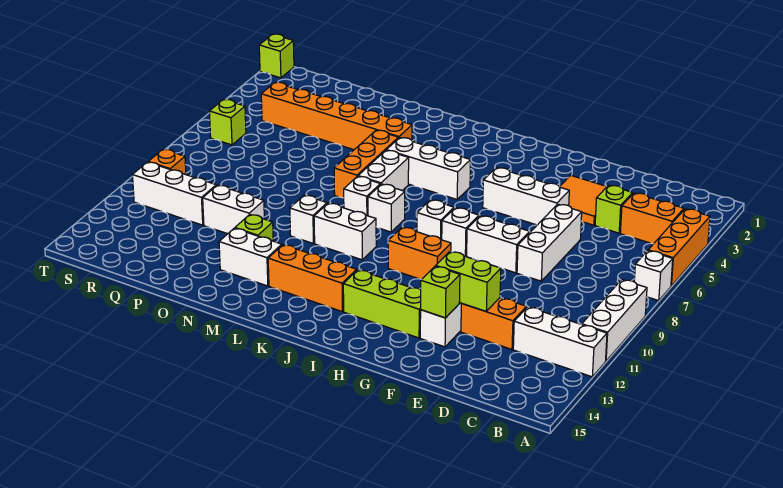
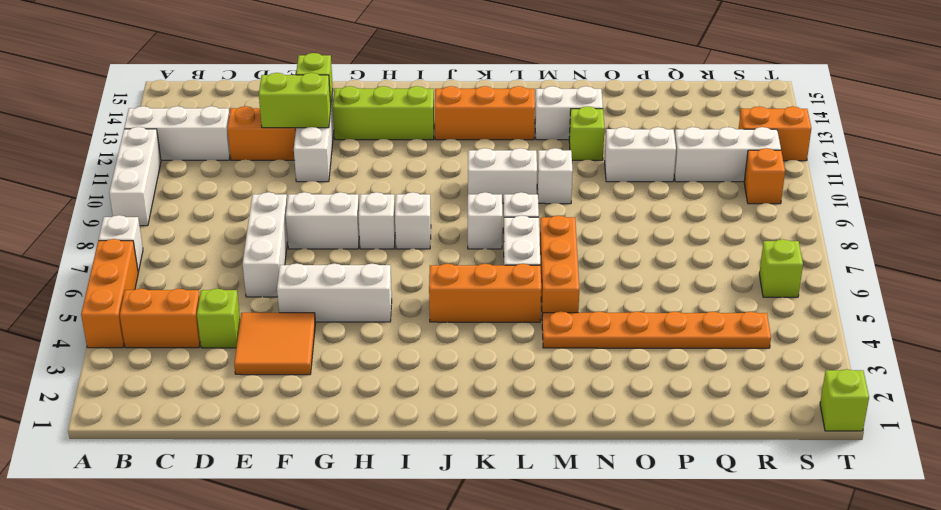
orange 1x2 brick [388,227,451,279] -> orange 1x2 brick moved to [739,106,811,161]
white 1x3 brick [387,138,471,199] -> orange 1x3 brick [429,264,541,322]
orange 1x6 brick [261,82,412,150] -> orange 1x6 plate [542,311,771,348]

